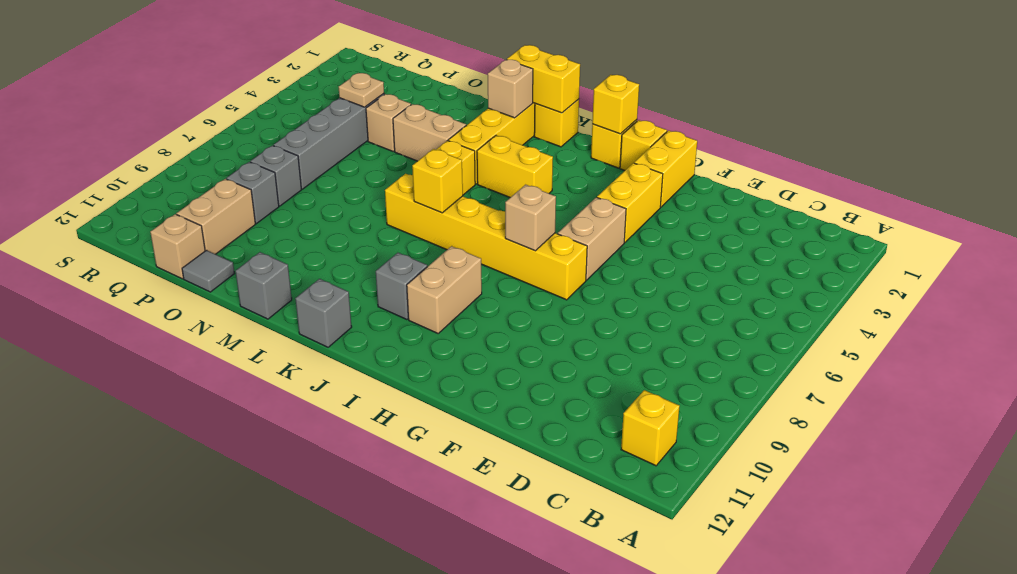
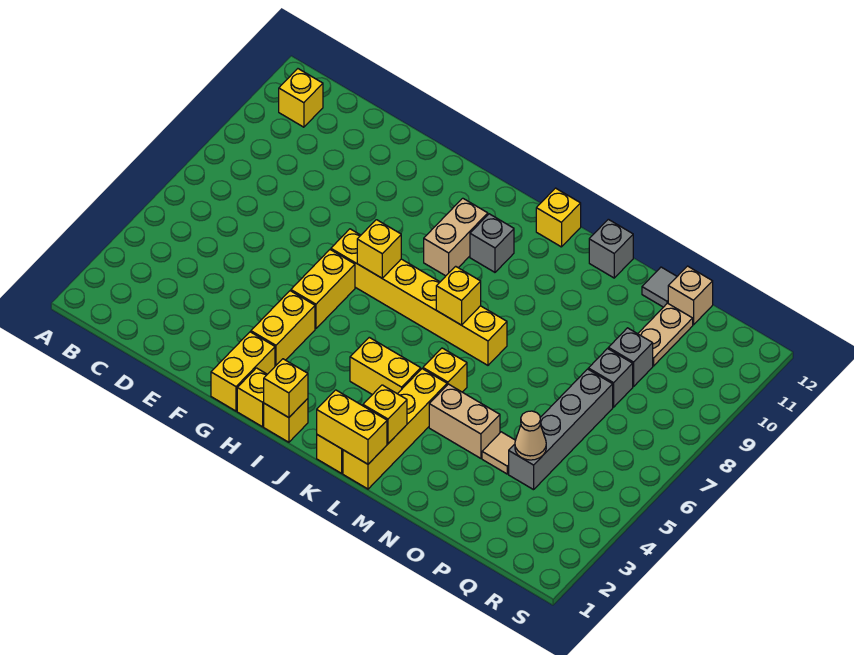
tan 1x2 brick [558,197,626,280] -> yellow 1x2 brick [291,250,355,329]
tan 1x1 brick [505,185,556,251] -> yellow 1x1 brick [357,220,401,278]
grey 1x1 brick [295,279,352,347] -> yellow 1x1 brick [536,188,581,247]
tan 1x1 brick [488,60,533,118] -> yellow 1x1 brick [363,385,407,443]
tan 1x1 brick [366,94,411,151] -> tan 1x1 tile [482,432,516,474]
tan 1x1 plate [339,73,384,107] -> tan 1x1 cone [515,411,546,460]
tan 1x2 brick [176,179,255,254] -> tan 1x2 plate [638,303,693,366]

